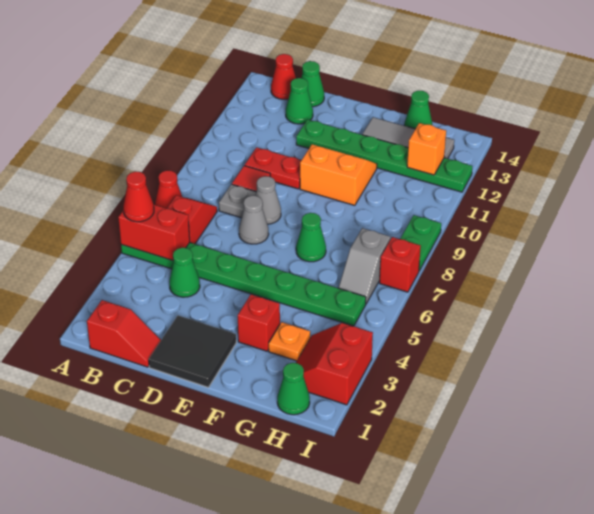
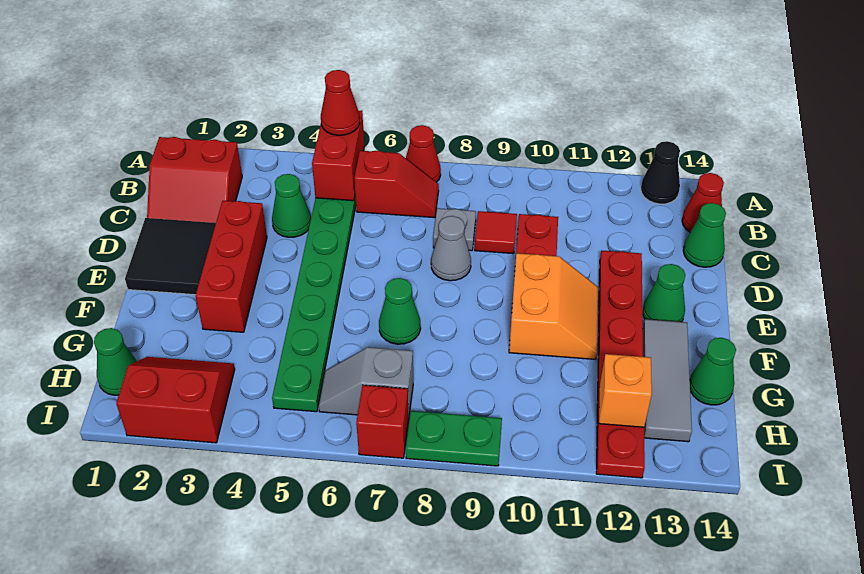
none -> black 1x1 cone [641,141,680,204]
red 1x2 slope [87,300,161,367] -> red 2x2 slope [147,137,242,223]
green 1x1 cone [286,78,313,124] -> green 1x1 cone moved to [643,264,685,322]
grey 1x1 cone [239,196,269,244] -> none
green 1x6 plate [296,120,472,192] -> red 1x6 plate [596,251,645,478]
red 1x1 brick [238,294,280,351] -> red 1x3 brick [195,201,267,332]
orange 1x1 plate [269,322,310,361] -> none

